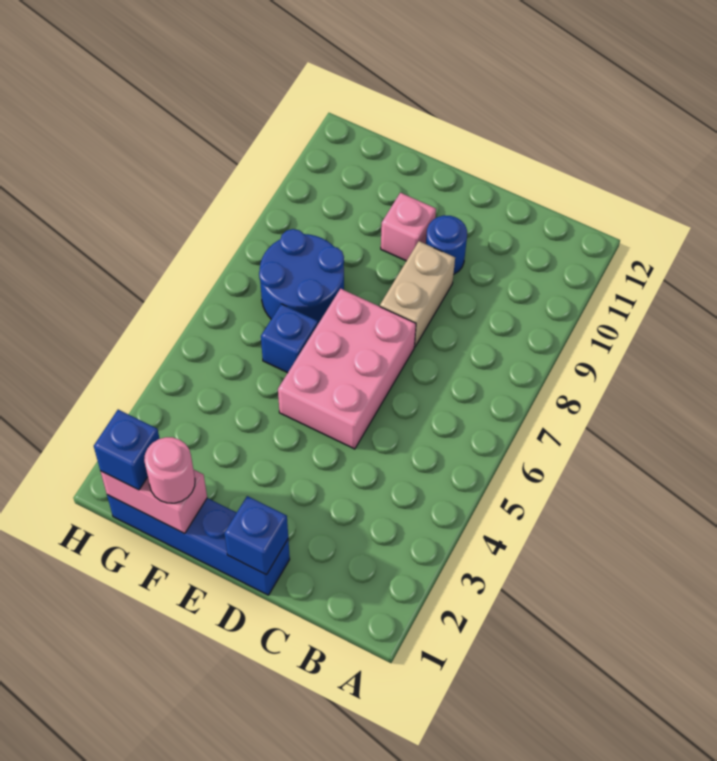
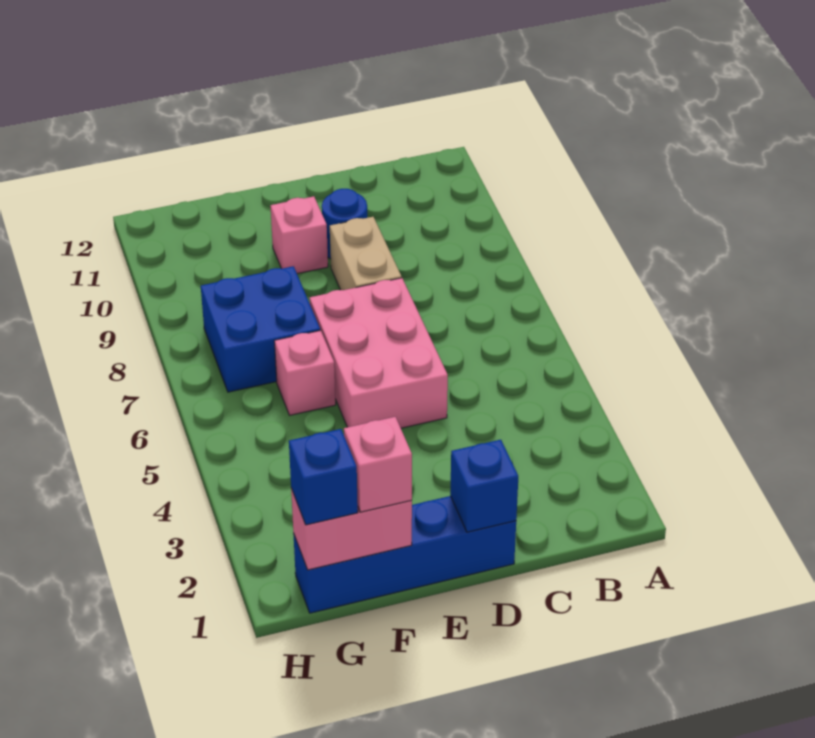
pink 1x1 round brick [144,437,195,503] -> pink 1x1 brick [344,417,412,512]
blue 1x1 brick [261,304,318,373] -> pink 1x1 brick [274,330,336,415]
blue 2x2 round brick [259,229,344,324] -> blue 2x2 brick [201,266,320,392]

